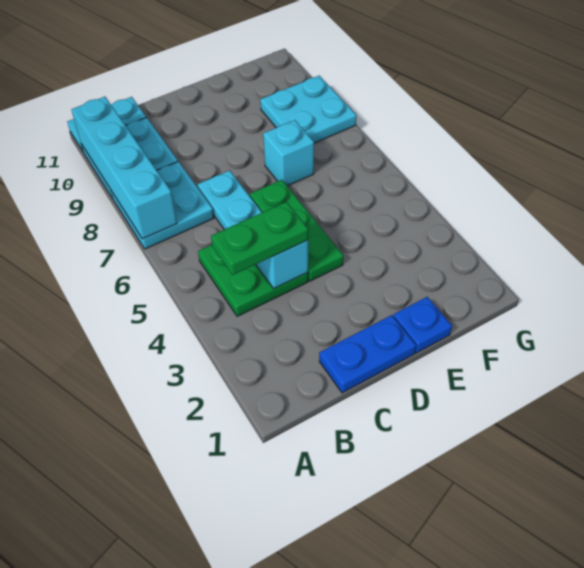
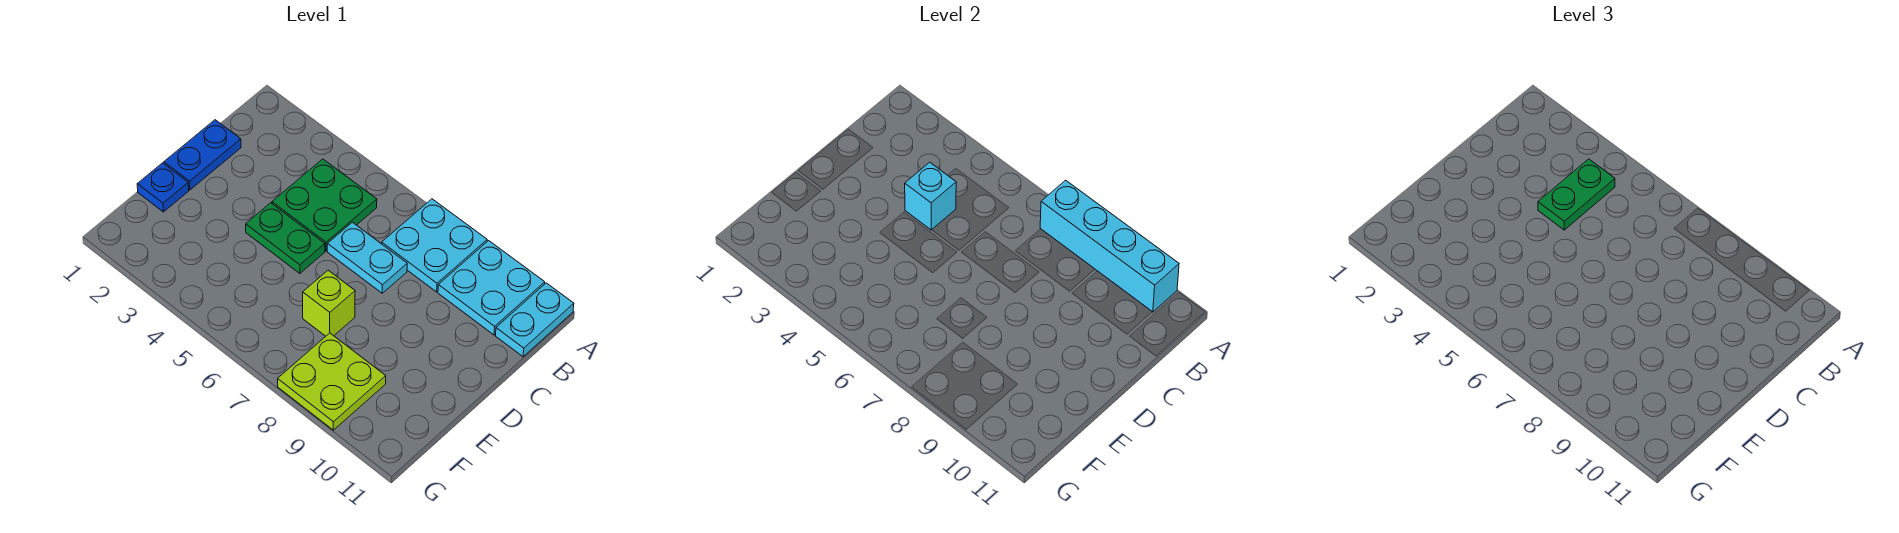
green 1x3 plate [250,180,343,281] -> green 1x2 plate [246,203,325,273]
cyan 1x1 brick [263,120,314,186] -> lime 1x1 brick [303,270,355,336]
cyan 2x2 plate [260,76,356,143] -> lime 2x2 plate [278,333,386,430]

